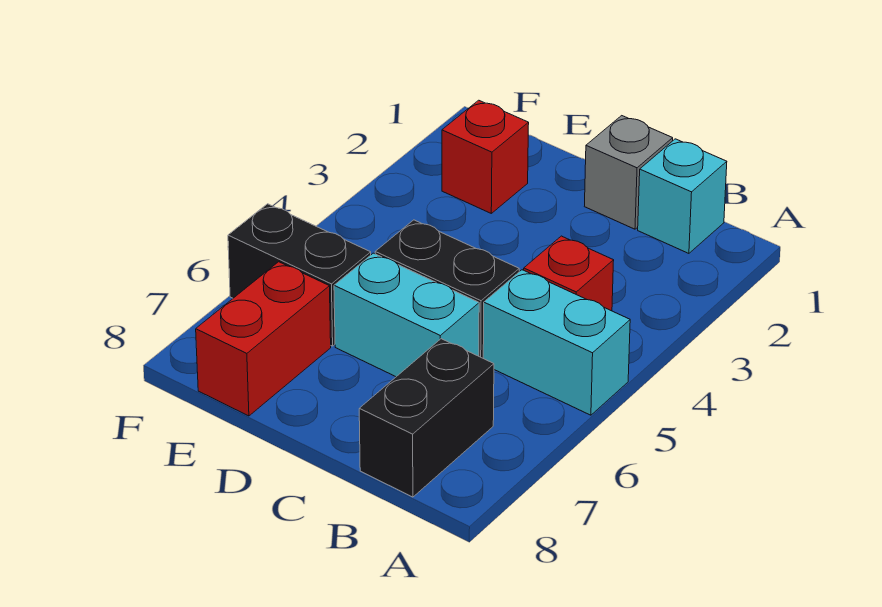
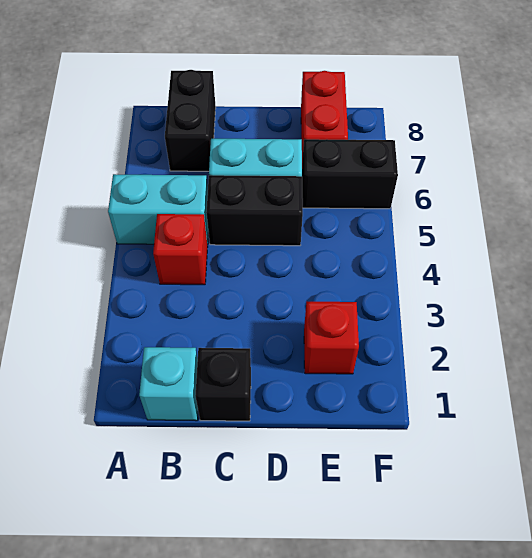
grey 1x1 brick [584,116,673,229] -> black 1x1 brick [195,348,251,421]

